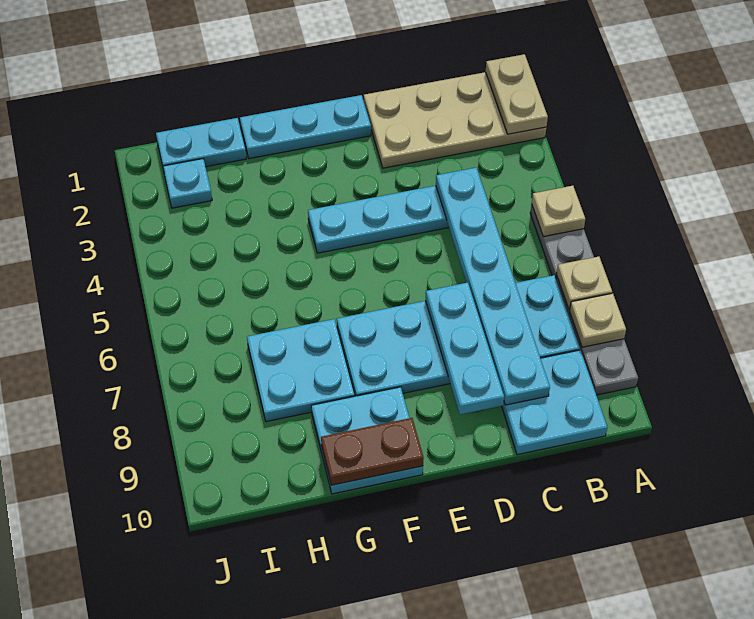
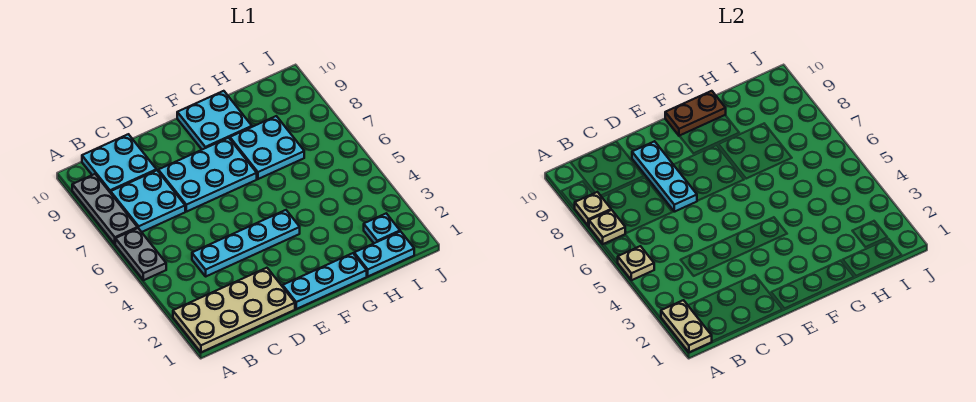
cyan 1x6 plate [436,168,550,405] -> none

